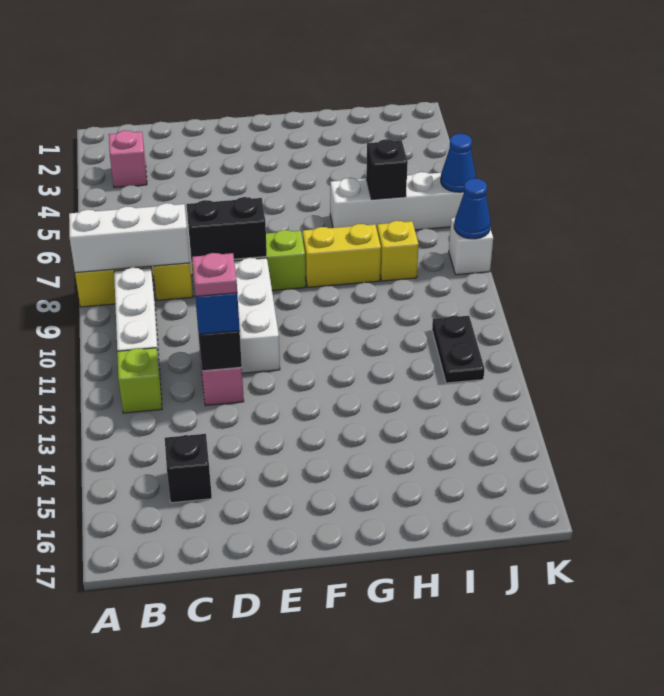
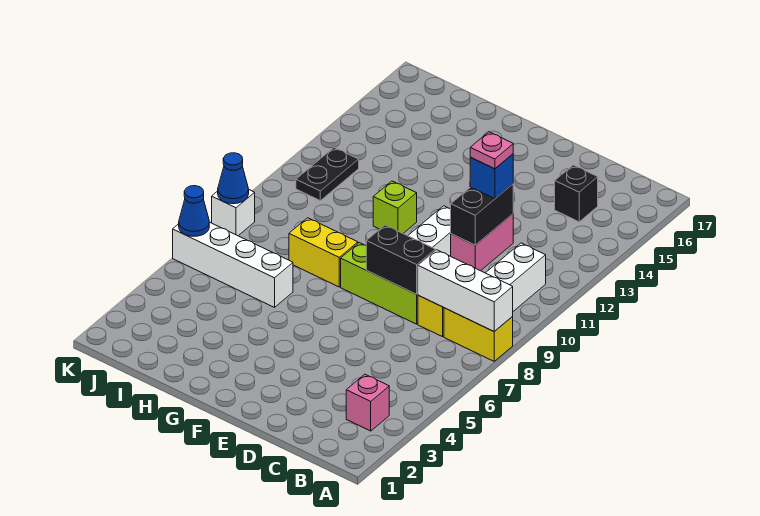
lime 1x1 brick [117,348,162,413] -> lime 1x1 brick moved to [373,181,417,233]
black 1x1 brick [366,139,408,199] -> none
yellow 1x1 brick [377,221,419,281] -> none

